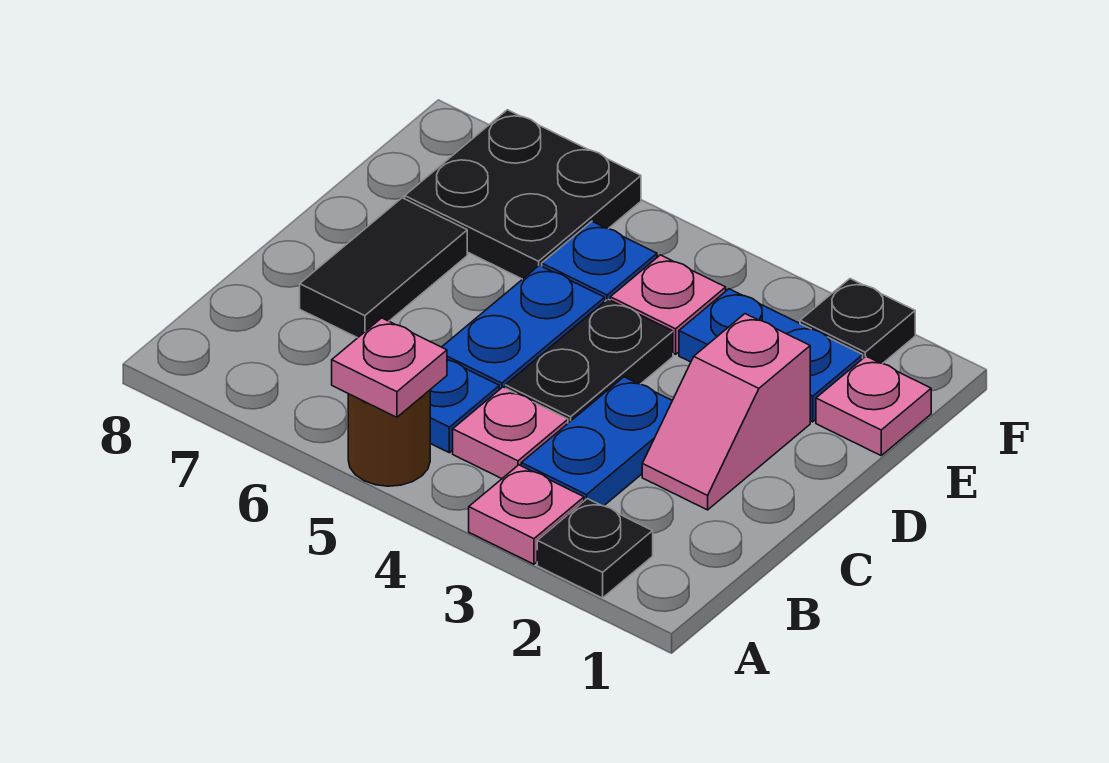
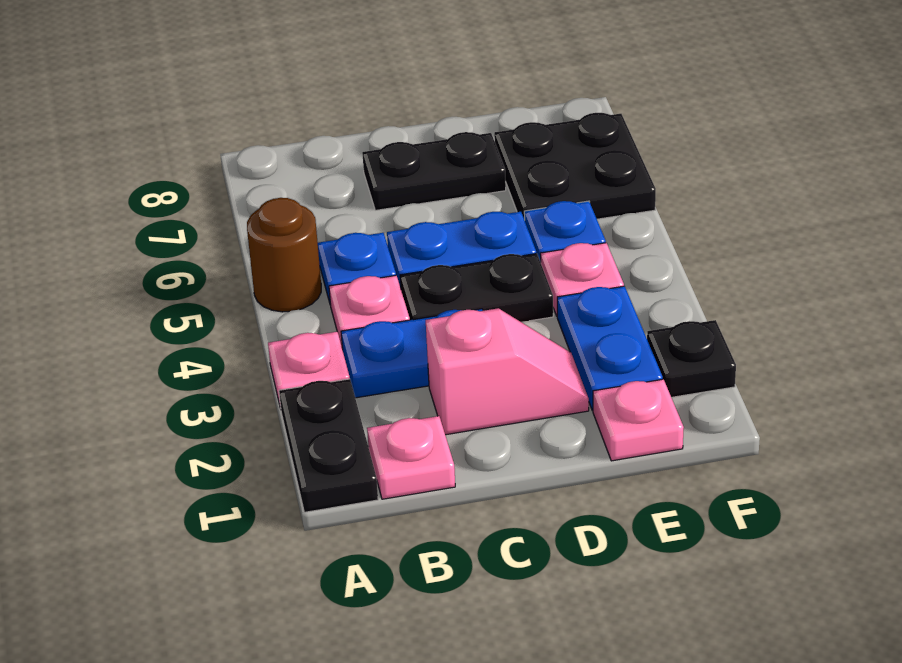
black 1x1 plate [537,499,653,598] -> black 1x2 plate [279,379,378,512]
pink 1x1 plate [332,318,447,417] -> pink 1x1 plate moved to [367,416,455,499]
pink 1x2 slope [642,314,810,510] -> pink 1x2 slope turned to [426,308,589,435]
black 1x2 tile [300,198,467,338] -> black 1x2 plate [362,132,506,210]

